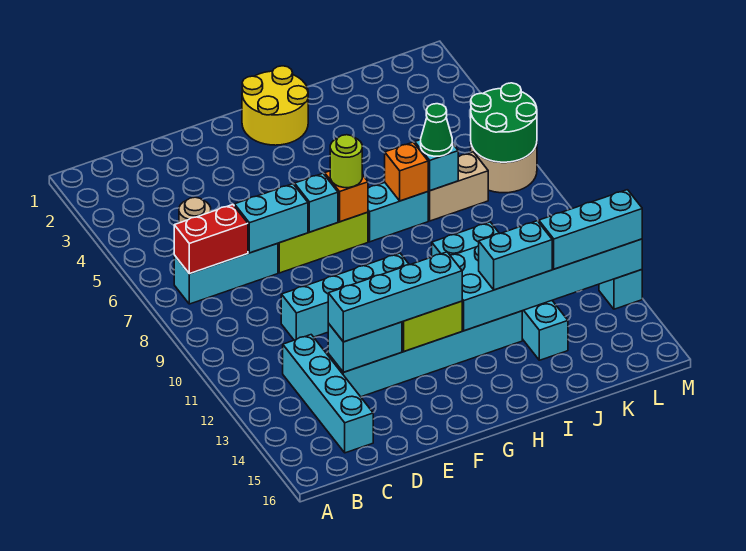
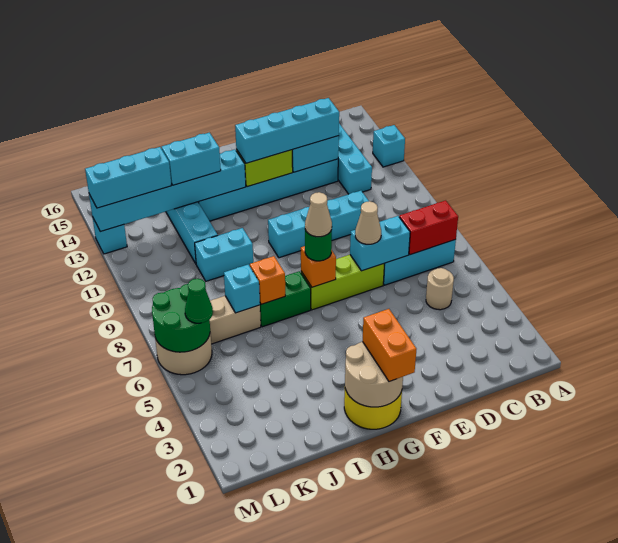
none -> tan 1x1 cone [355,201,381,244]
cyan 1x1 brick [295,173,338,232] -> cyan 1x1 brick moved to [373,125,405,167]
none -> tan 2x2 round brick [345,342,403,407]
none -> orange 1x2 brick [362,309,416,381]
lime 1x1 round brick [330,135,362,188] -> green 1x1 round brick [305,230,332,261]
none -> tan 1x1 cone [305,192,332,237]
cyan 1x2 brick [368,183,428,242] -> green 1x2 brick [260,271,311,327]
cyan 2x6 brick [450,239,642,331] -> cyan 1x6 brick [89,150,246,232]
green 1x1 cone [421,104,453,156] -> green 1x1 cone moved to [185,279,213,323]

